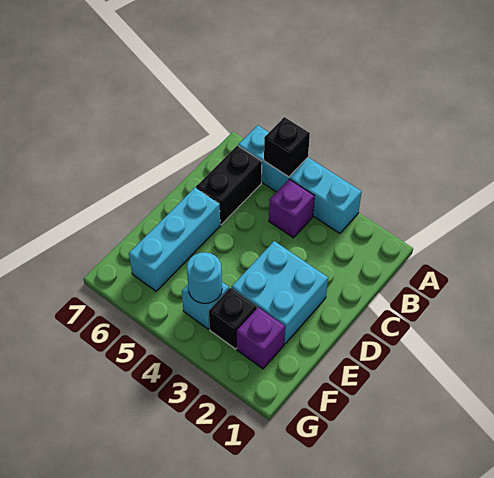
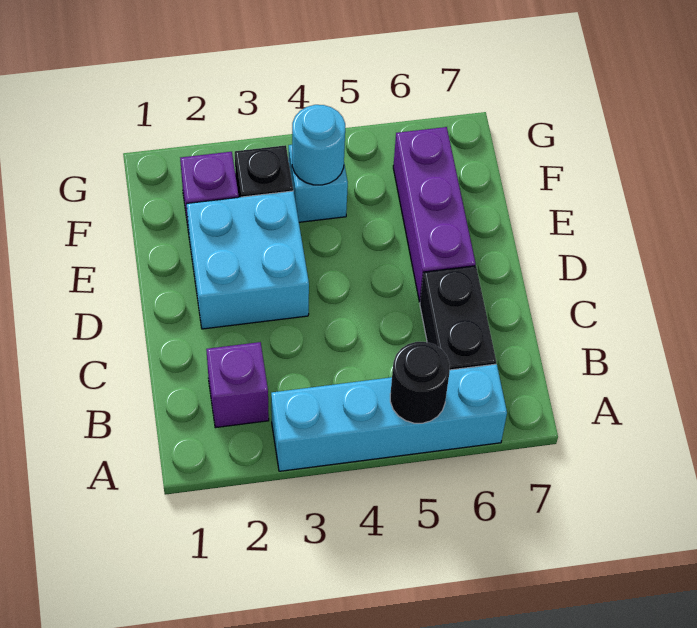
black 1x1 brick [264,117,310,177] -> black 1x1 round brick [390,342,450,423]
purple 1x1 brick [269,179,314,238] -> purple 1x1 brick moved to [206,342,269,428]
cyan 1x3 brick [129,188,220,291] -> purple 1x3 brick [393,127,476,302]

